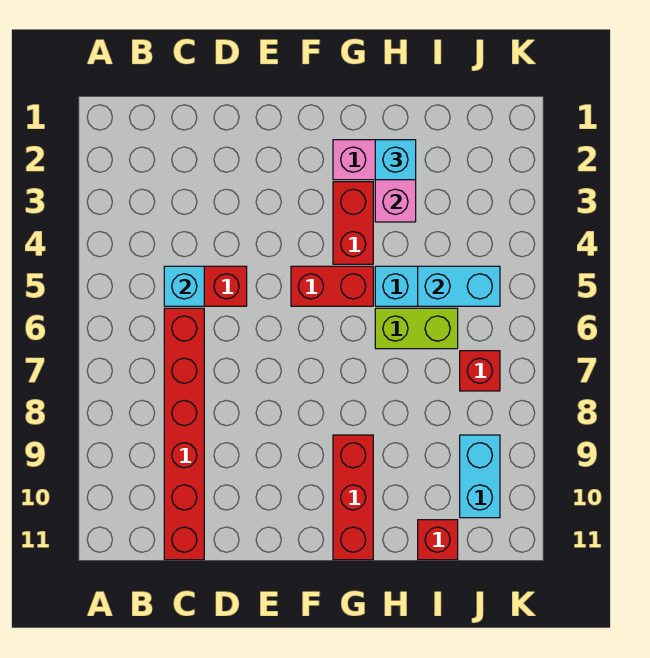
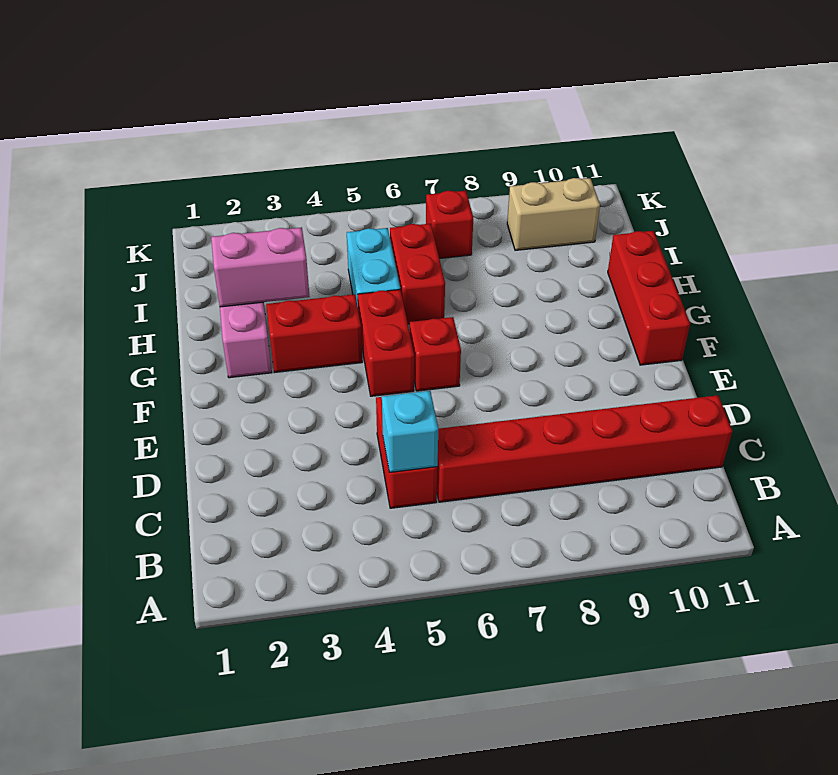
red 1x3 brick [333,435,373,560] -> red 1x3 brick turned to [608,231,690,365]
cyan 1x1 brick [375,140,416,180] -> none
lime 1x2 brick [375,308,458,349] -> red 1x2 brick [390,224,445,324]
cyan 1x2 brick [418,266,500,306] -> none
red 1x1 brick [418,520,458,560] -> red 1x1 brick moved to [410,317,461,391]
cyan 1x2 brick [460,435,500,518] -> tan 1x2 brick [507,178,600,250]

